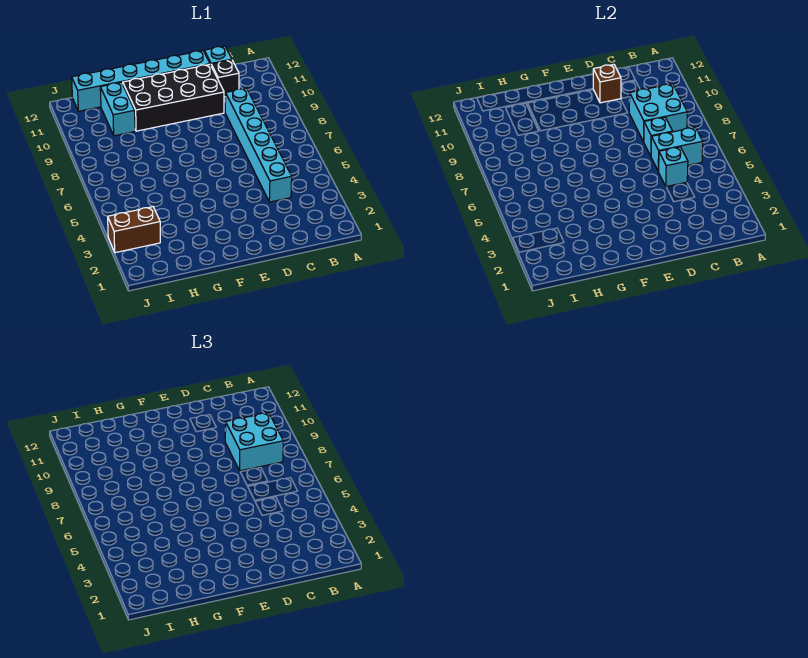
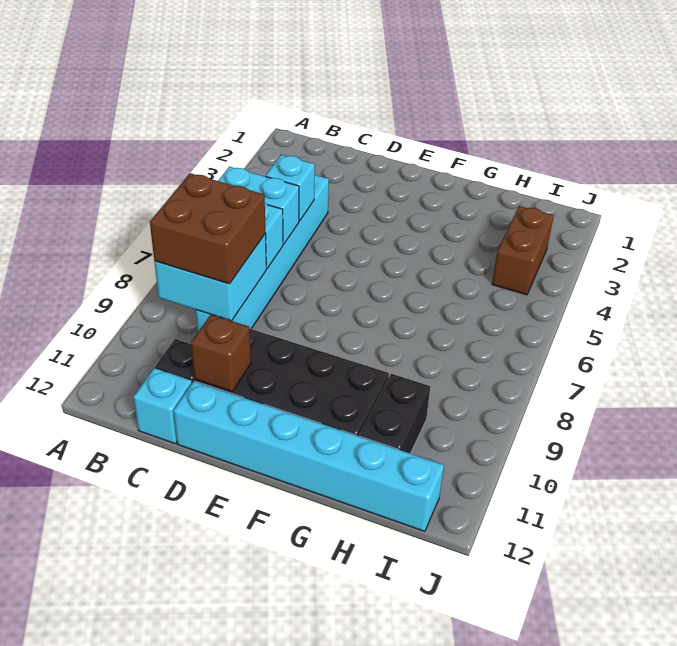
cyan 2x2 brick [225,413,283,471] -> brown 2x2 brick [150,173,266,284]
cyan 1x2 brick [100,82,135,136] -> black 1x2 brick [359,374,430,453]
brown 1x2 brick [108,207,160,253] -> brown 1x2 brick turned to [492,206,554,295]

